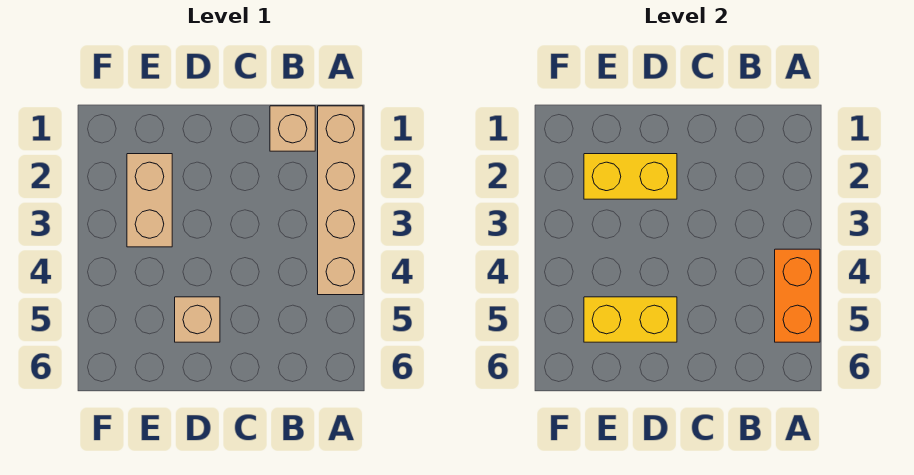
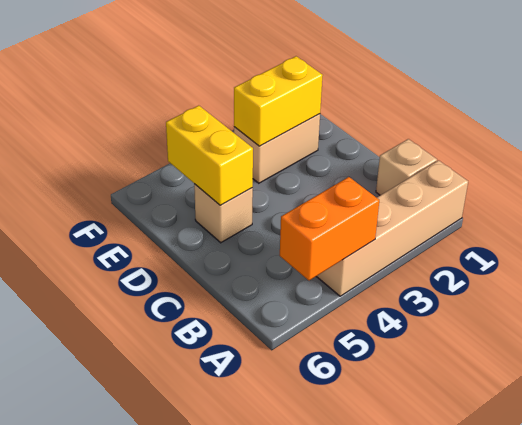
yellow 1x2 brick [584,154,677,199] -> yellow 1x2 brick turned to [234,56,323,146]

